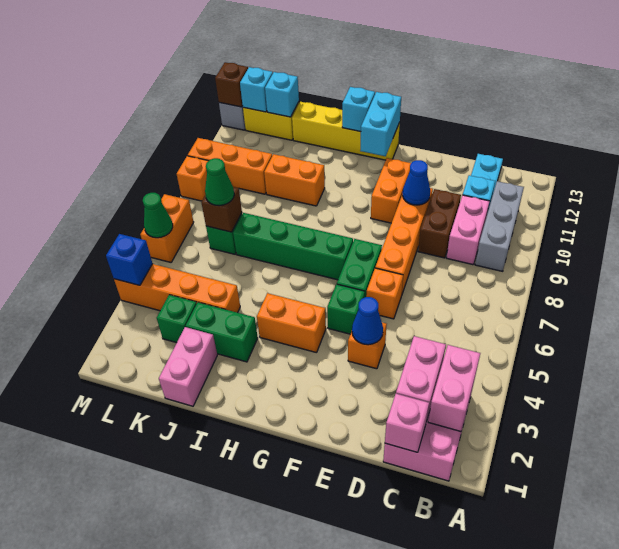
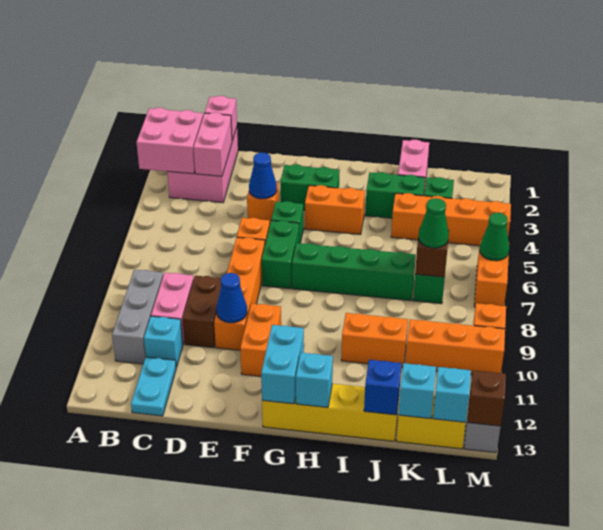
pink 1x2 brick [428,345,480,431] -> pink 2x2 brick [136,108,203,174]
none -> green 1x2 brick [280,164,340,210]
blue 1x1 brick [106,234,153,285] -> blue 1x1 brick moved to [364,360,402,415]

